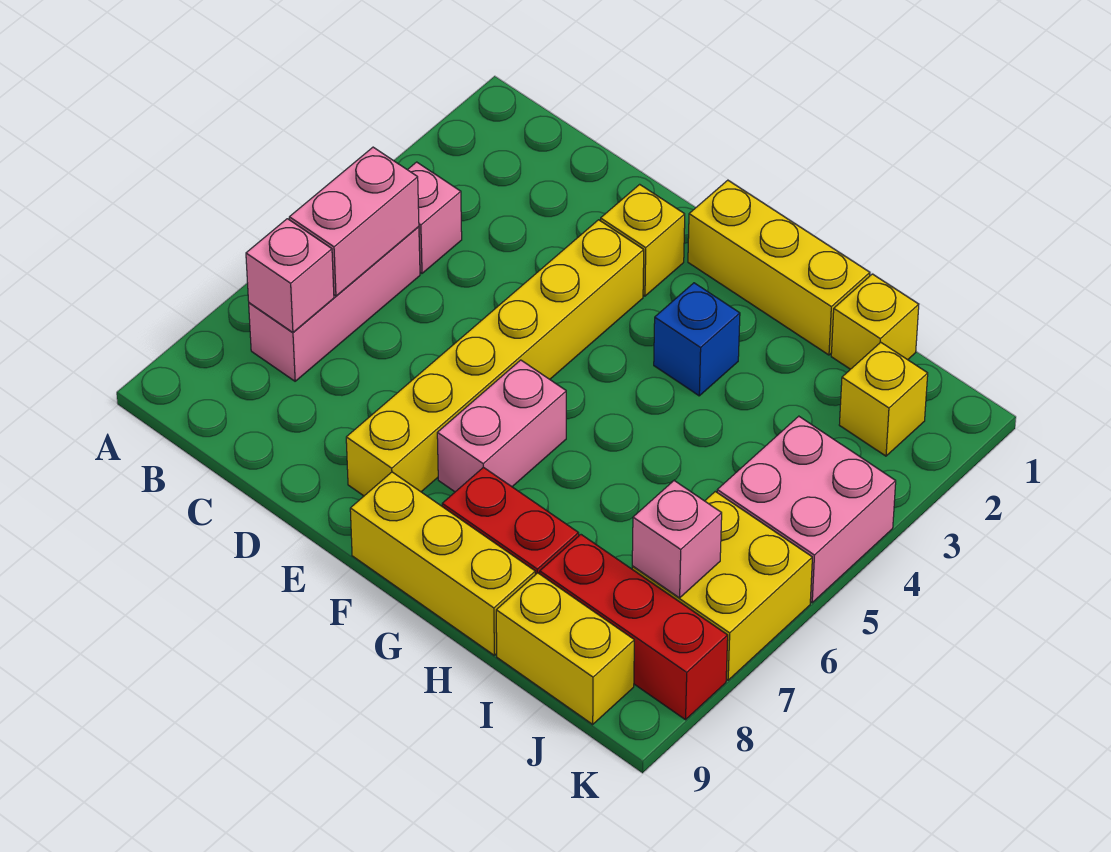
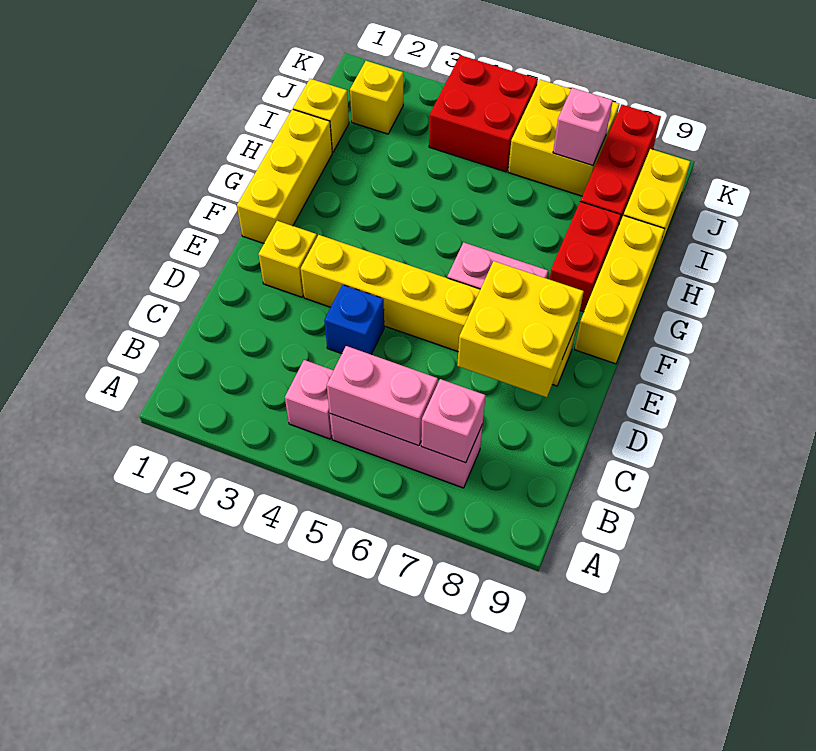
none -> yellow 2x2 brick [457,261,584,397]
blue 1x1 brick [654,283,740,396] -> blue 1x1 brick moved to [324,285,384,355]
pink 2x2 brick [717,416,896,603] -> red 2x2 brick [429,55,538,172]

